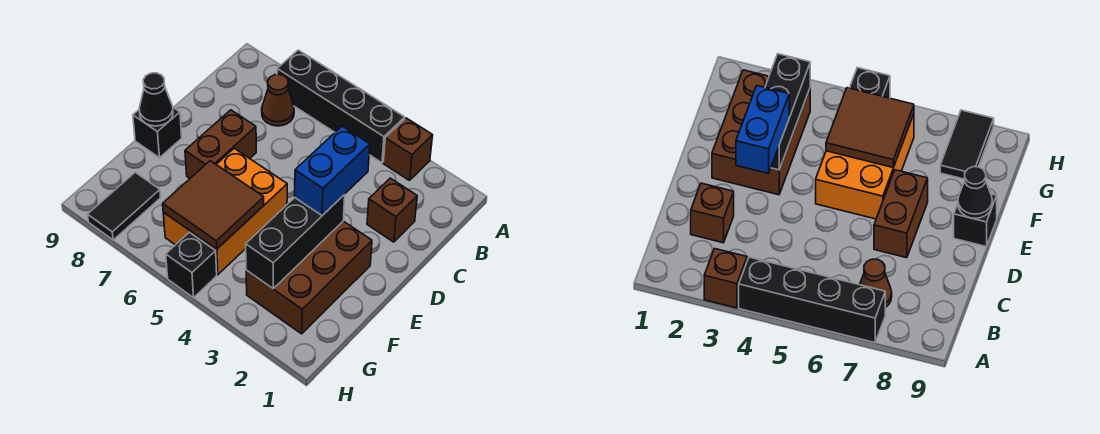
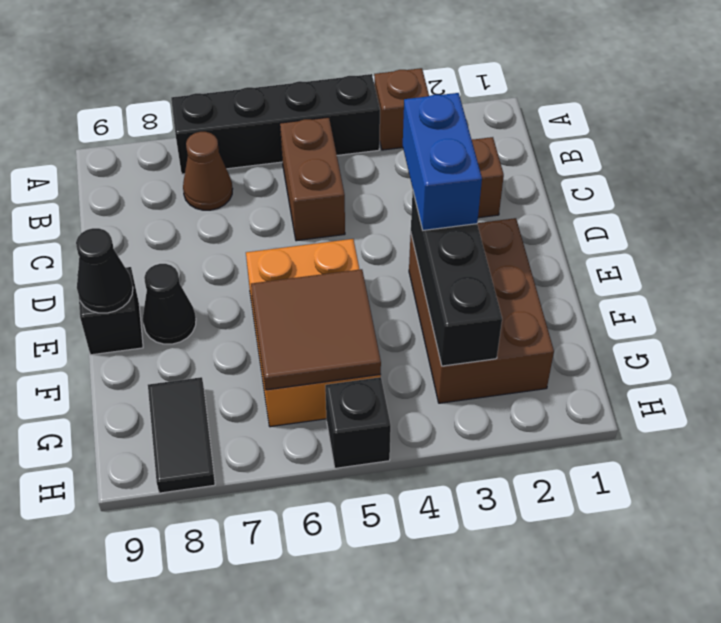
brown 1x2 brick [185,110,256,178] -> brown 1x2 brick moved to [280,117,345,241]
none -> black 1x1 cone [143,264,196,344]

